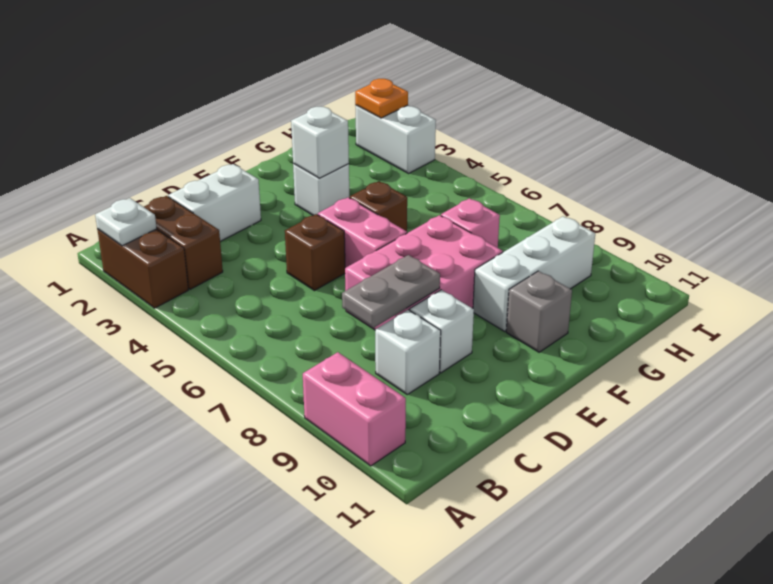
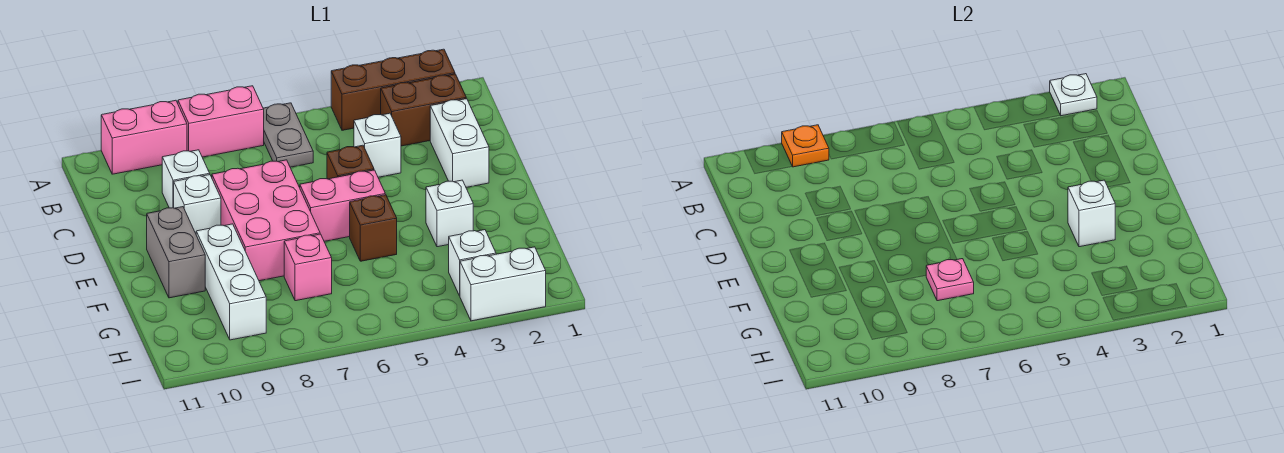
brown 1x2 brick [97,229,188,308] -> brown 1x3 brick [331,49,455,130]
none -> pink 1x2 brick [178,86,264,157]
none -> white 1x1 brick [354,113,401,177]
grey 1x2 plate [342,255,440,328] -> grey 1x2 plate moved to [263,103,313,167]
grey 1x1 brick [506,271,572,352] -> grey 1x2 brick [147,207,205,298]
none -> pink 1x1 plate [926,259,974,301]
none -> white 1x1 brick [449,230,496,296]
orange 1x1 plate [355,79,408,118] -> orange 1x1 plate moved to [782,125,829,167]

